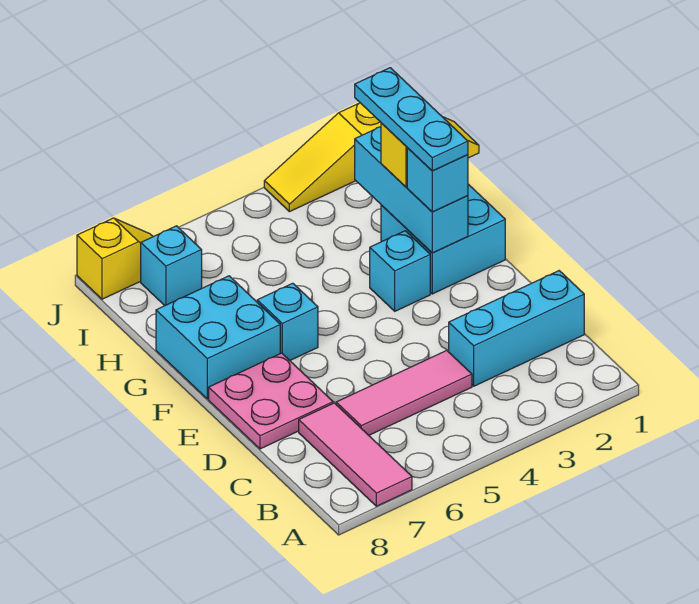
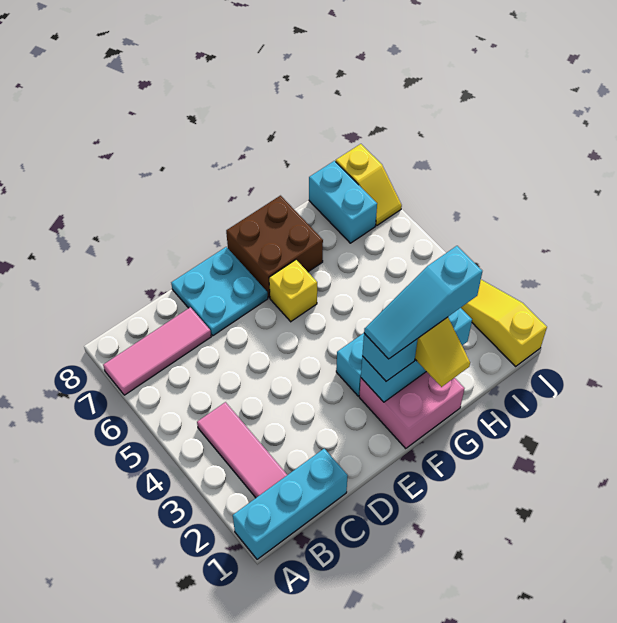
cyan 1x3 brick [449,271,584,386] -> cyan 1x3 brick turned to [233,449,348,559]
pink 1x3 tile [336,350,472,435] -> pink 1x3 tile moved to [197,402,287,498]
pink 2x2 plate [209,353,333,449] -> cyan 2x2 plate [171,247,268,336]
cyan 2x2 brick [381,184,505,294] -> pink 2x2 brick [359,371,464,448]
cyan 1x3 plate [355,68,468,171] -> cyan 1x3 slope [364,246,482,359]
cyan 1x1 brick [257,283,318,360] -> yellow 1x1 brick [269,260,317,322]
cyan 2x2 brick [156,276,280,399] -> brown 2x2 brick [226,196,323,298]
cyan 1x1 brick [141,226,202,306] -> cyan 1x2 brick [309,161,377,243]

